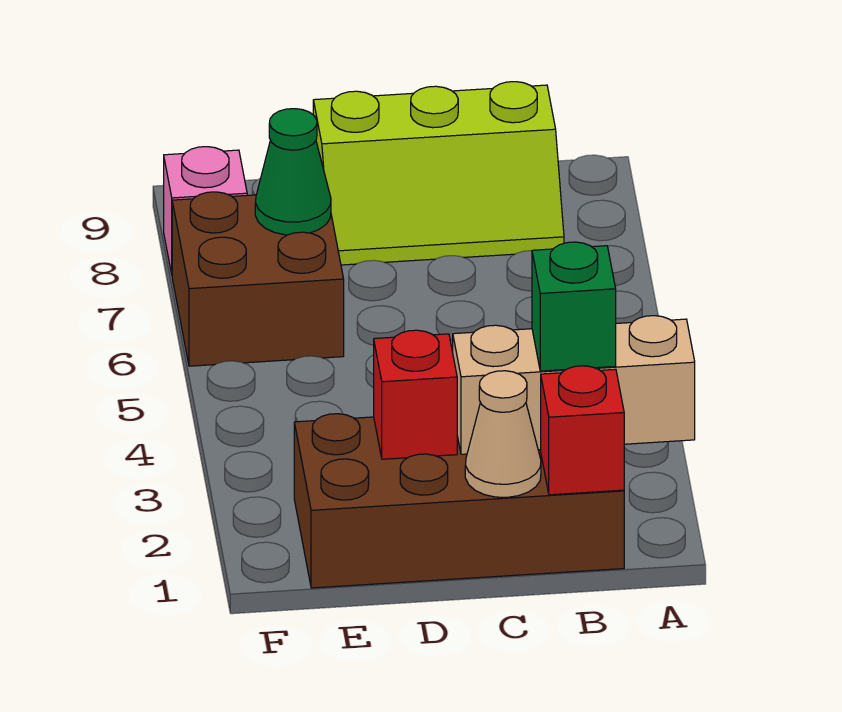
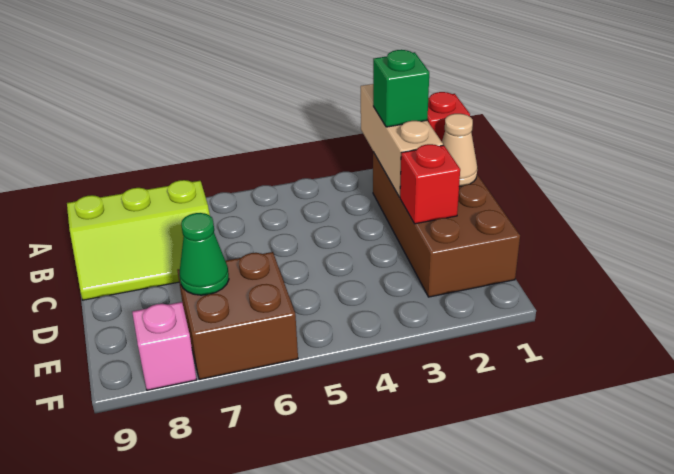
lime 2x3 slope [313,82,564,265] -> lime 2x3 slope turned to [67,180,210,300]

